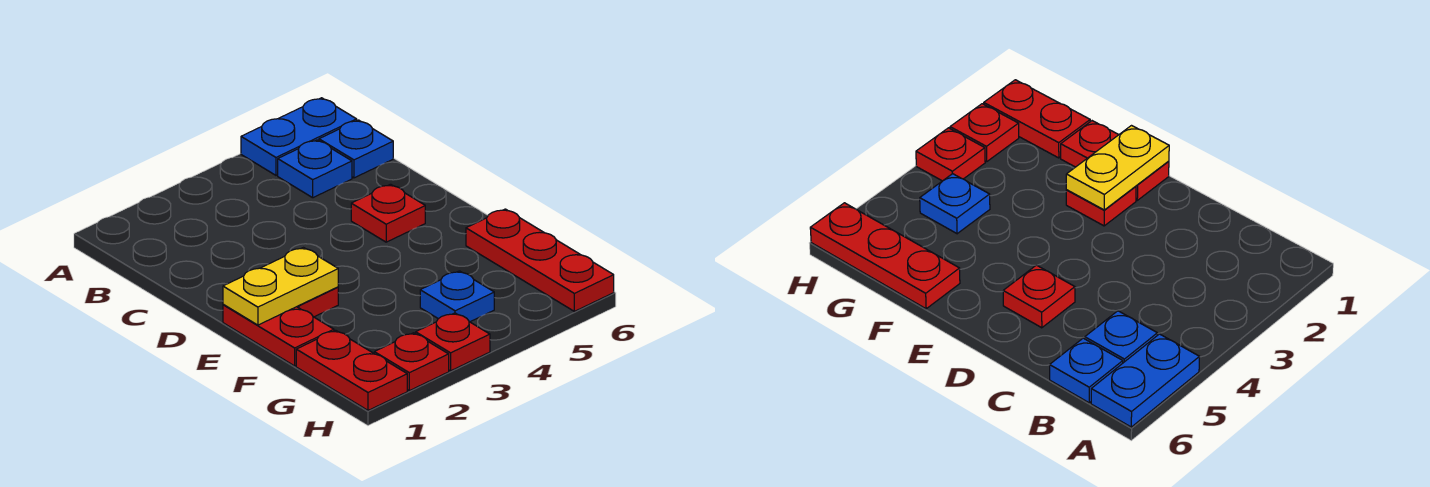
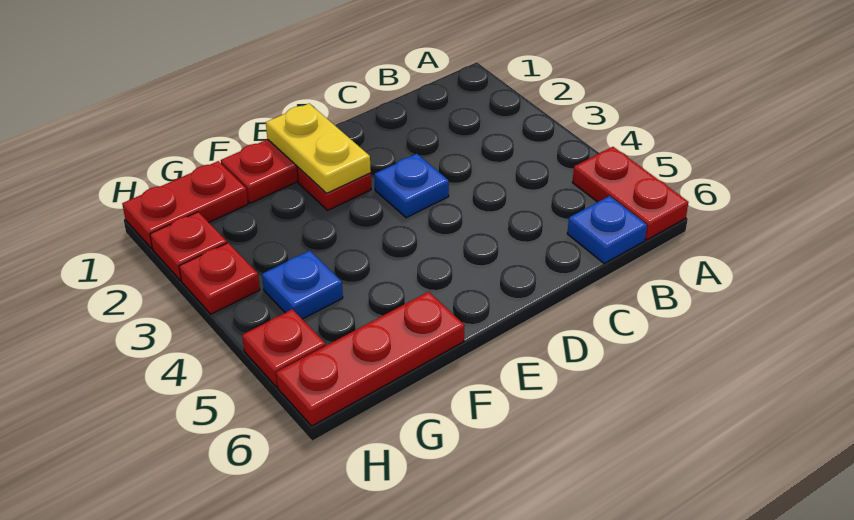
blue 1x2 plate [241,98,357,175] -> red 1x2 plate [572,147,688,240]
blue 1x1 plate [278,140,352,198] -> blue 1x1 plate moved to [374,154,449,218]
red 1x1 plate [351,184,425,242] -> red 1x1 plate moved to [242,309,326,387]

